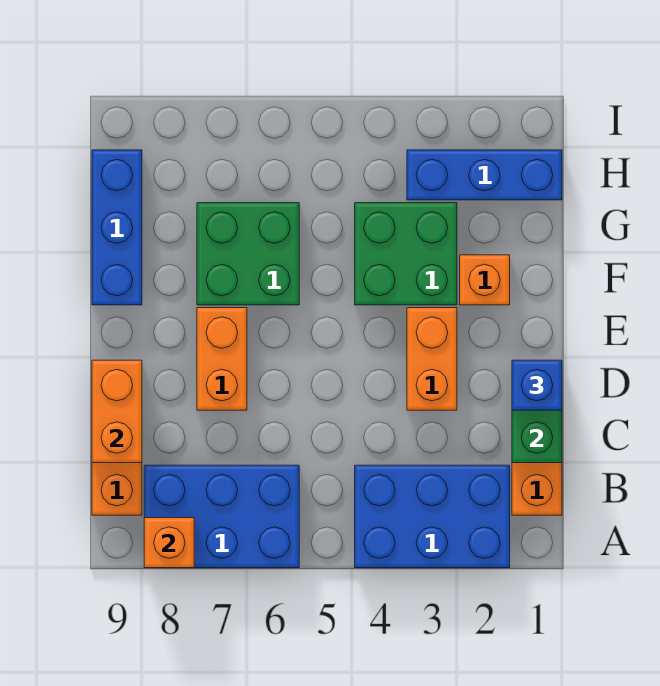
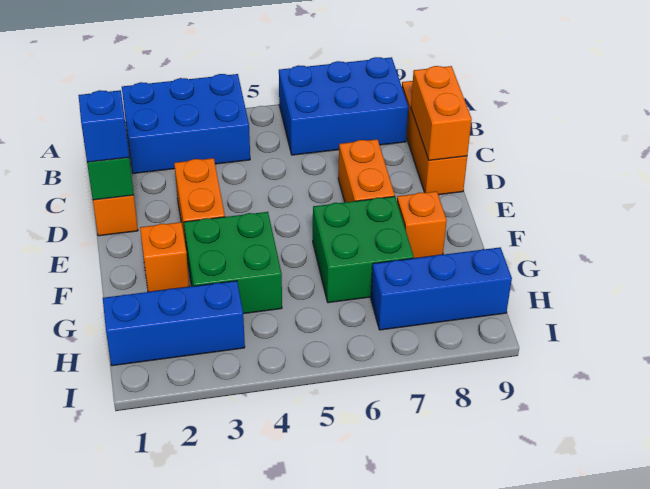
orange 1x1 brick [144,518,194,568] -> orange 1x1 brick moved to [397,191,447,258]
blue 1x3 brick [92,150,142,305] -> blue 1x3 brick turned to [371,247,512,330]

